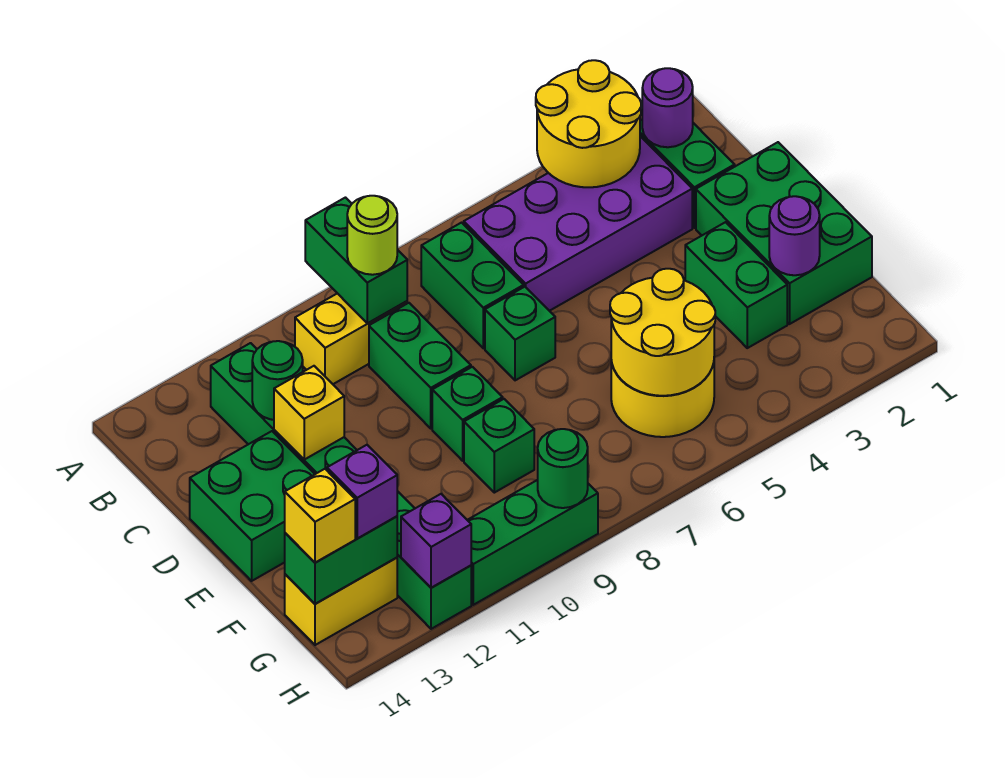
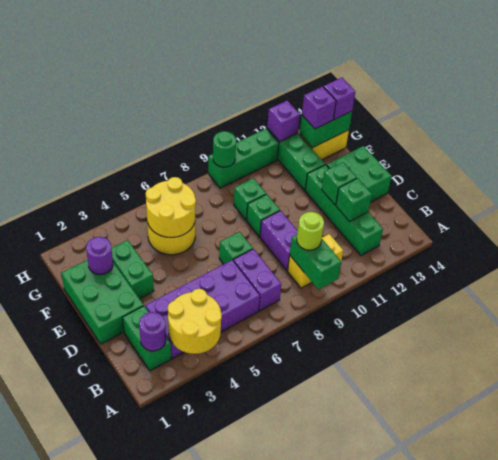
green 1x2 brick [421,223,524,348] -> purple 1x2 brick [233,249,281,311]
green 1x2 brick [369,303,471,428] -> purple 1x2 brick [260,211,298,271]
green 1x1 round brick [252,341,303,420] -> green 1x1 brick [336,178,372,222]
yellow 1x1 brick [274,366,344,460] -> green 1x1 brick [322,162,357,205]
yellow 1x1 brick [285,469,355,563] -> purple 1x1 brick [324,78,355,120]

